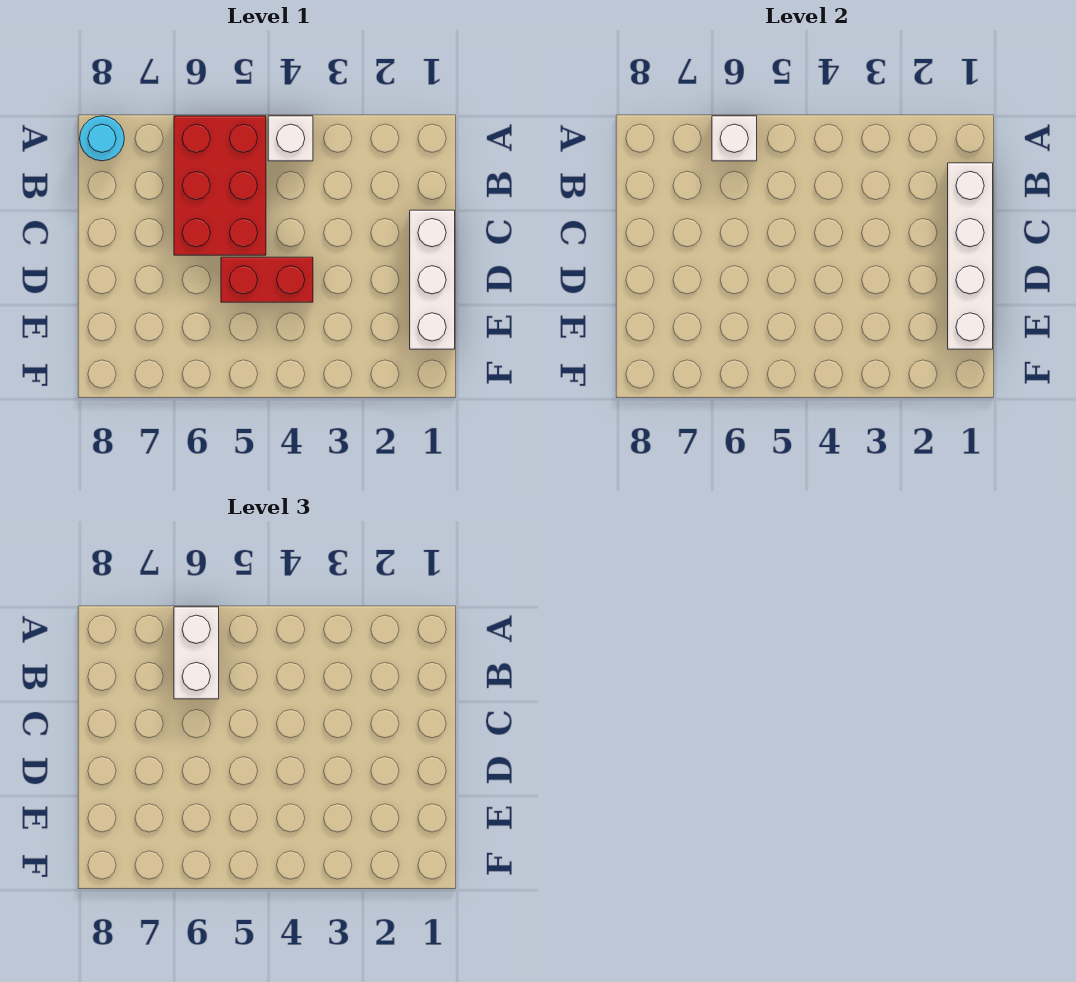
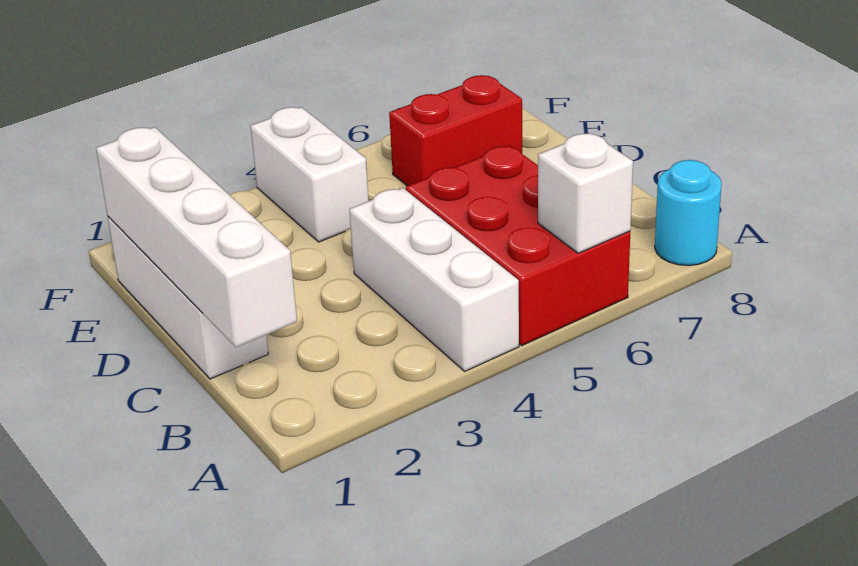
white 1x1 brick [268,116,313,161] -> white 1x3 brick [349,188,519,371]
white 1x2 brick [174,607,219,699] -> white 1x2 brick moved to [251,107,369,242]
red 1x2 brick [221,257,313,302] -> red 1x2 brick moved to [389,75,522,186]

